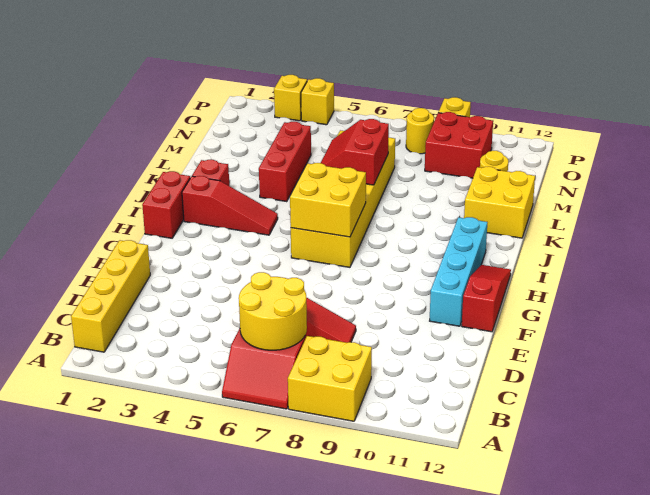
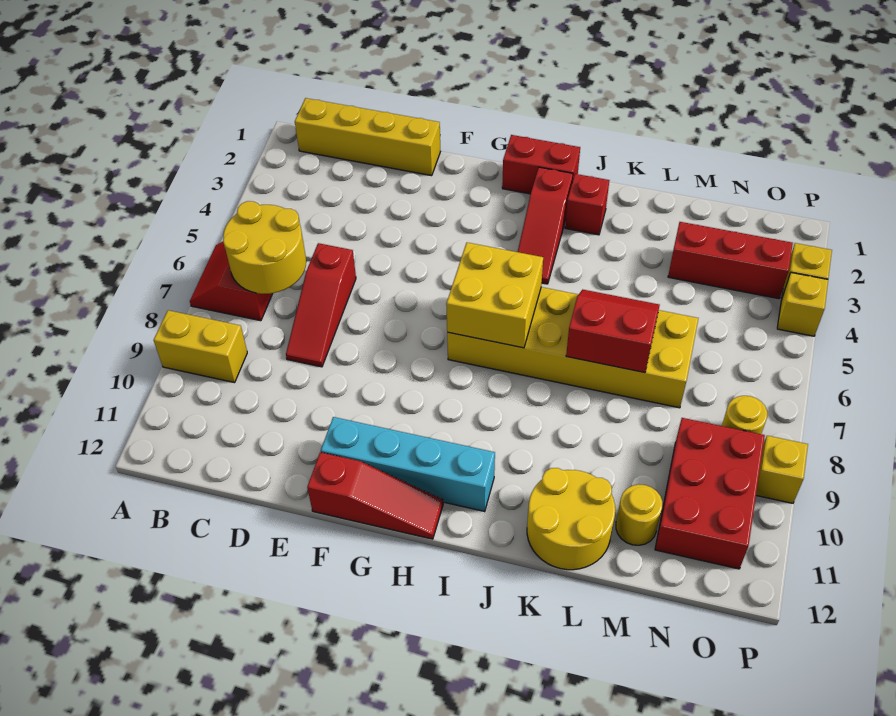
yellow 2x2 brick [288,336,372,421] -> yellow 1x2 brick [154,310,247,383]
red 1x3 brick [259,122,311,201] -> red 1x3 brick moved to [668,222,793,299]
yellow 2x2 brick [464,167,535,238] -> yellow 2x2 round brick [527,468,615,570]
red 2x2 brick [425,112,493,178] -> red 2x3 brick [655,418,765,569]

